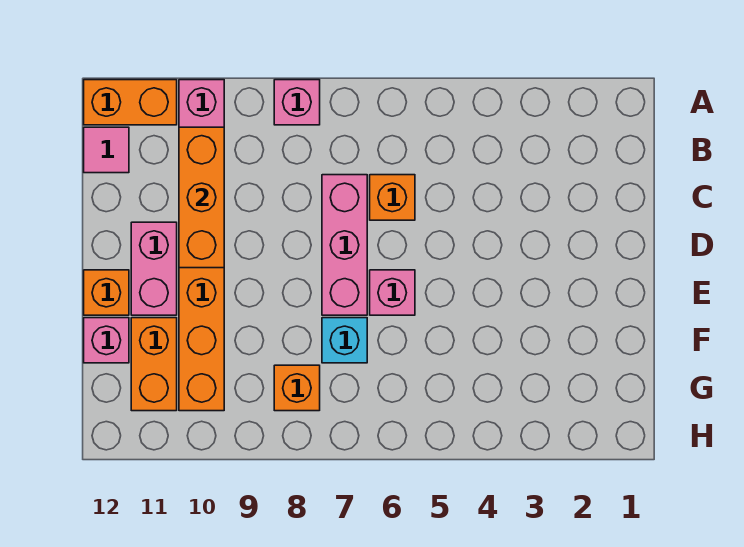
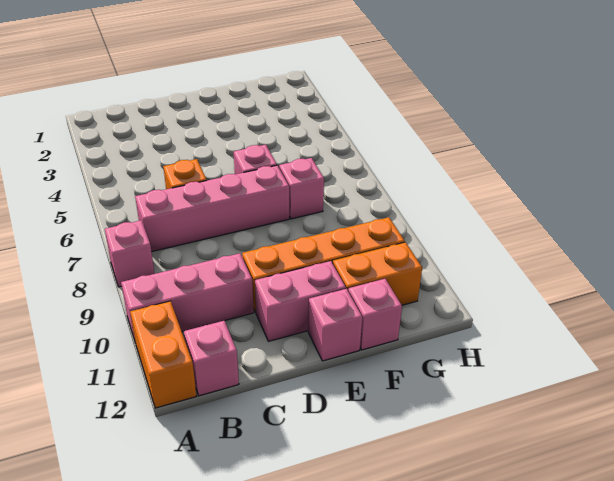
orange 1x3 brick [179,127,224,268] -> none
pink 1x1 tile [84,127,129,173] -> pink 1x1 brick [184,321,239,396]
pink 1x3 brick [322,175,367,315] -> pink 1x4 brick [135,165,289,252]
orange 1x1 brick [84,270,129,315] -> pink 1x1 brick [308,289,362,361]
cyan 1x1 brick [322,318,367,363] -> pink 1x1 brick [279,158,324,219]
orange 1x1 brick [274,365,320,411] -> none

